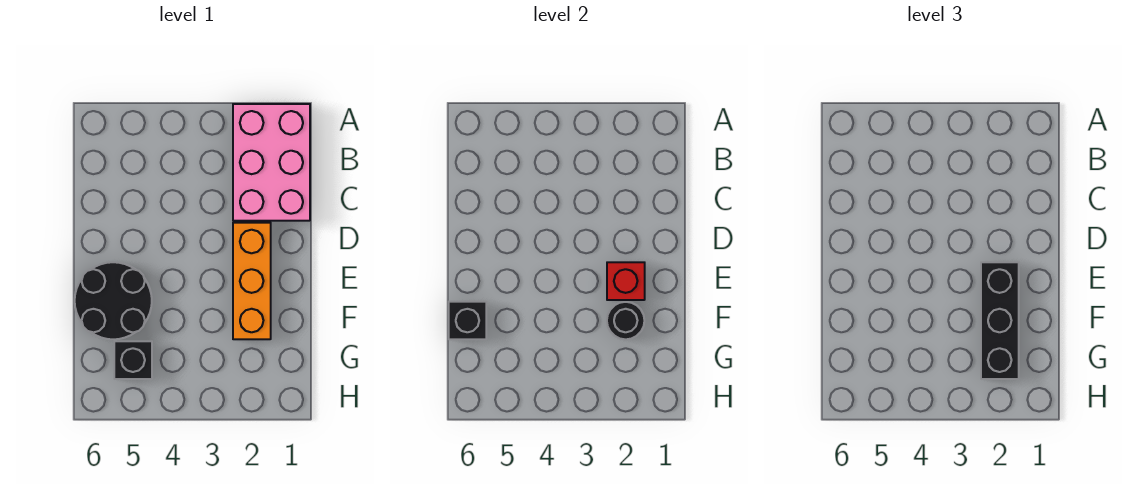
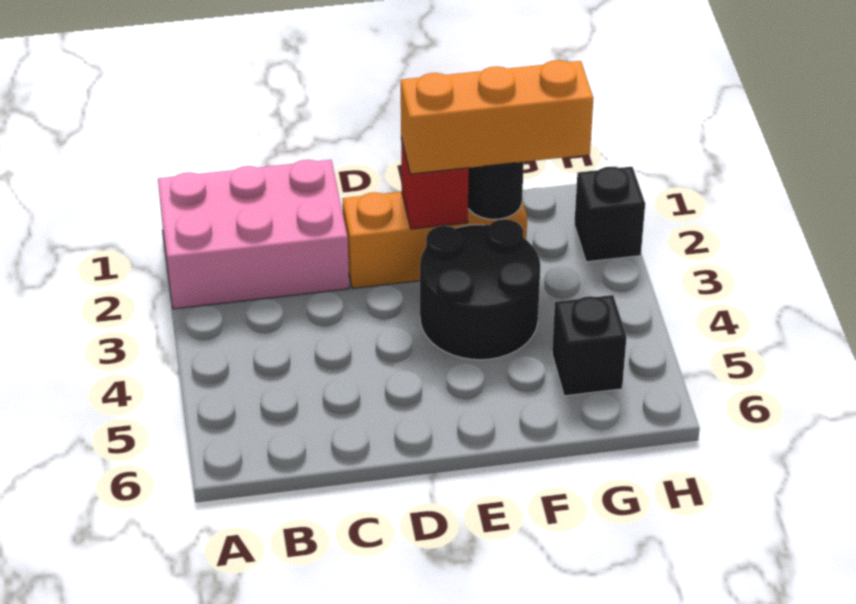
black 1x3 brick [981,262,1019,379] -> orange 1x3 brick [401,60,593,174]
black 2x2 round brick [75,262,152,339] -> black 2x2 round brick moved to [420,219,540,360]
black 1x1 brick [449,302,486,339] -> black 1x1 brick moved to [574,167,645,262]

